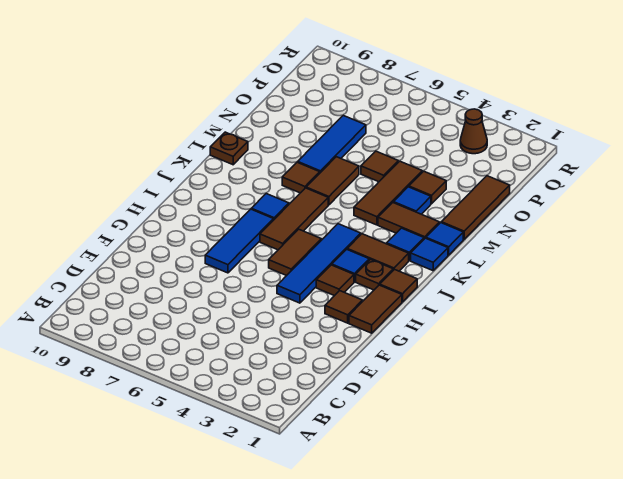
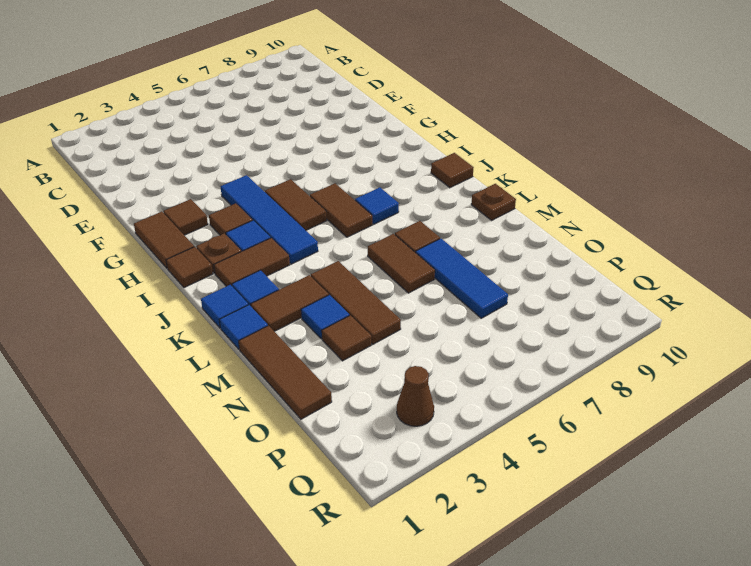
blue 1x3 tile [205,209,274,273] -> none
brown 1x3 tile [260,188,328,250] -> brown 1x2 tile [310,183,372,237]
brown 1x1 tile [361,151,398,182] -> brown 1x1 tile moved to [431,153,474,188]

